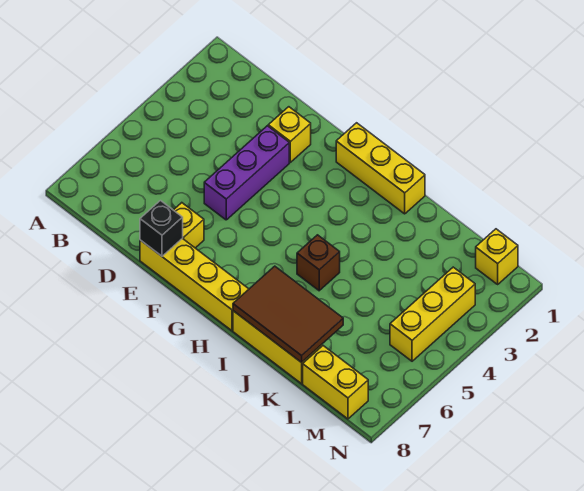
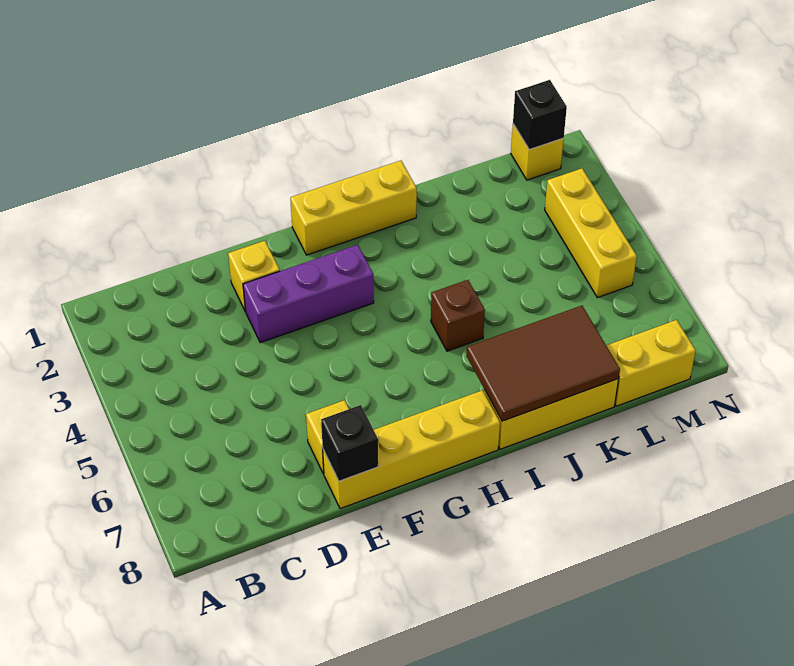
purple 1x3 brick [204,126,289,220] -> purple 1x3 brick turned to [243,245,374,343]
none -> black 1x1 brick [513,80,567,150]

